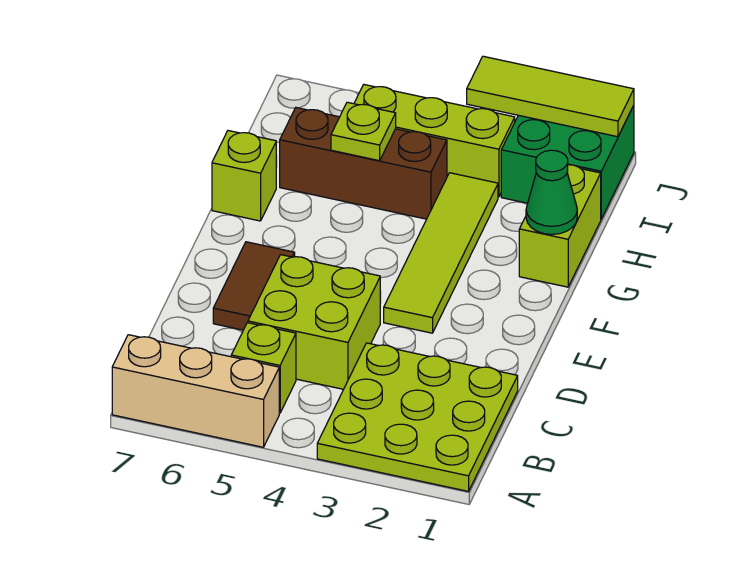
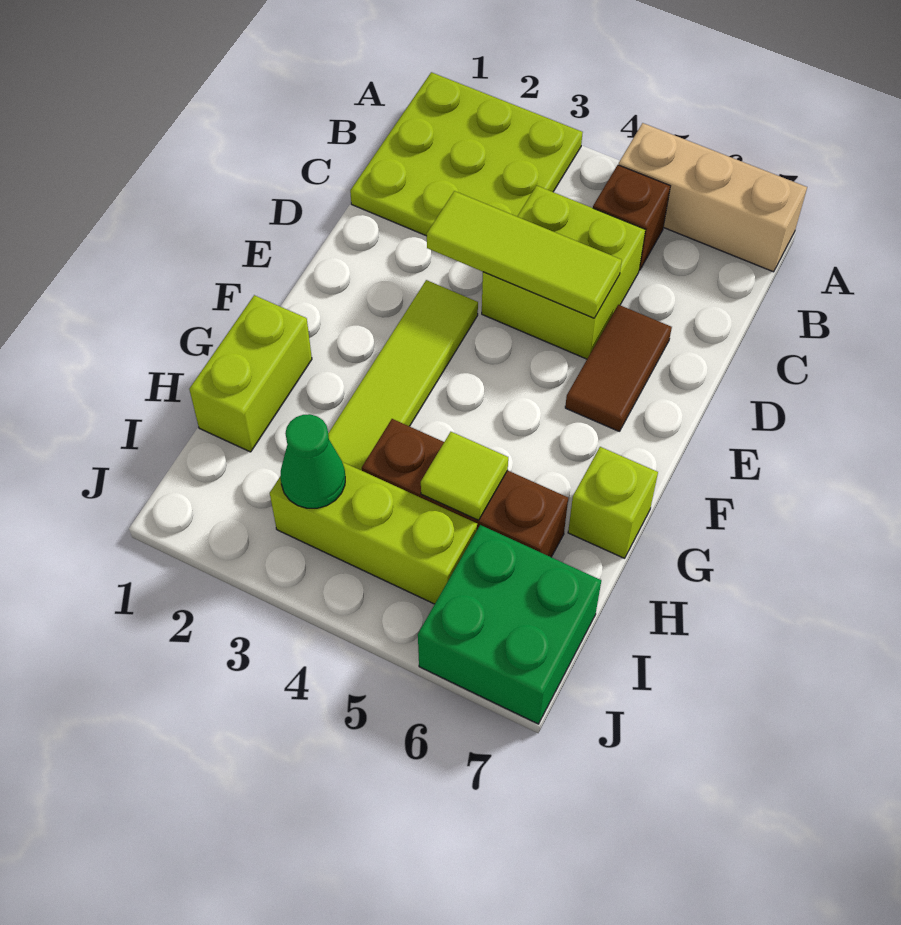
lime 1x1 brick [231,323,296,413] -> brown 1x1 brick [593,165,670,270]
green 1x1 cone [526,150,577,234] -> green 1x1 cone moved to [280,414,345,508]
lime 1x1 plate [331,102,396,161] -> lime 1x1 tile [421,432,508,520]
green 2x2 brick [501,105,634,219] -> green 2x2 brick moved to [418,525,601,724]
lime 1x3 tile [467,56,634,137] -> lime 1x3 tile moved to [427,191,622,318]

